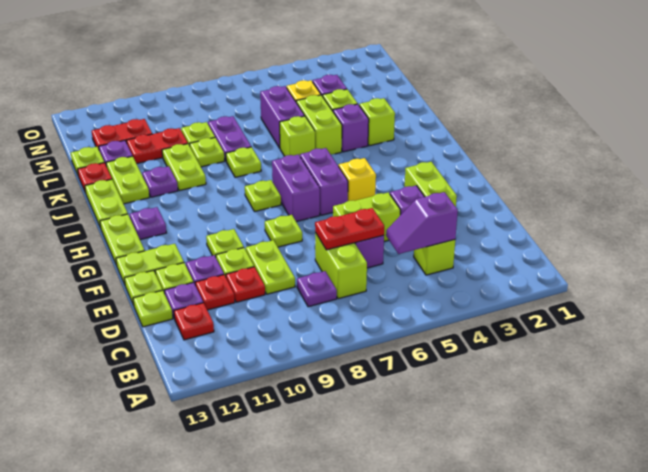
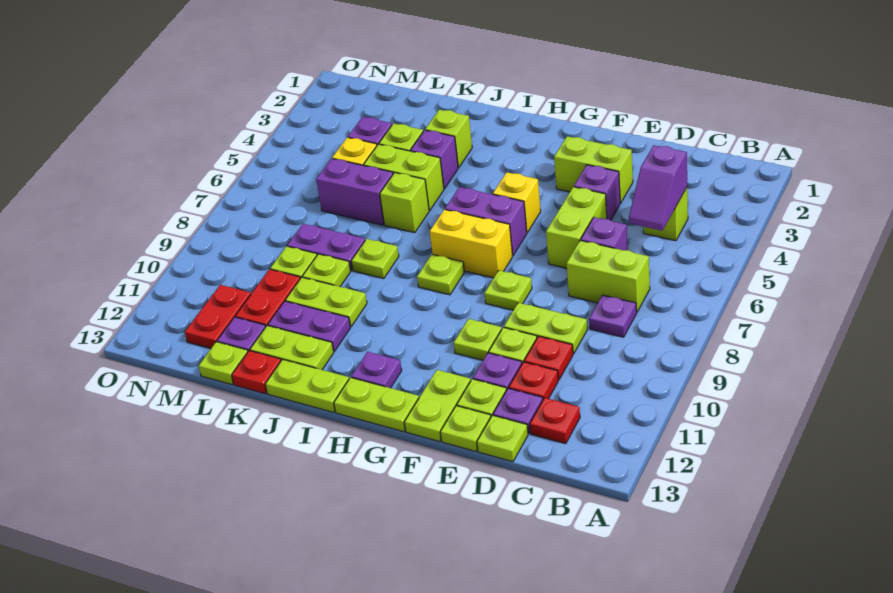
red 1x2 plate [315,208,384,250] -> none
purple 1x2 brick [272,154,320,222] -> yellow 1x2 brick [430,209,513,278]
purple 1x1 plate [142,166,178,197] -> purple 1x2 plate [268,301,351,352]

